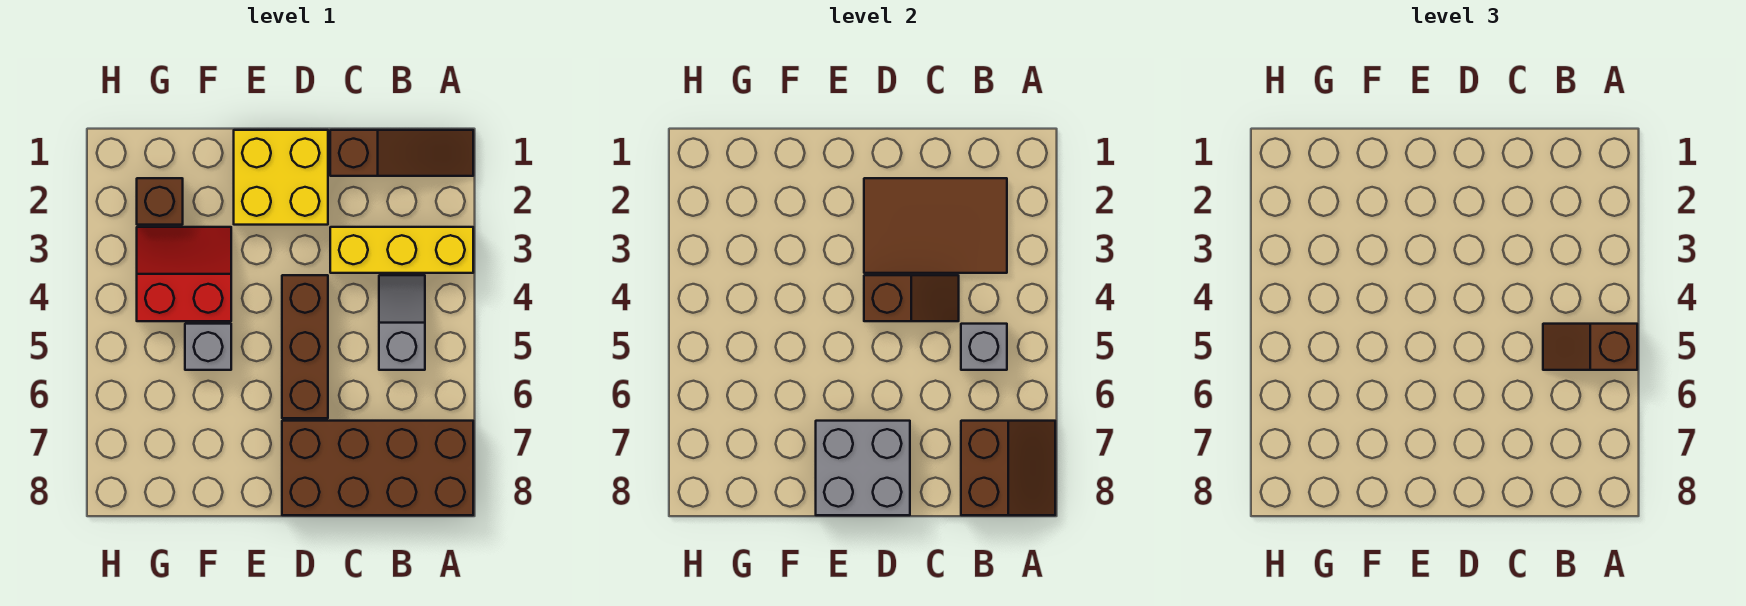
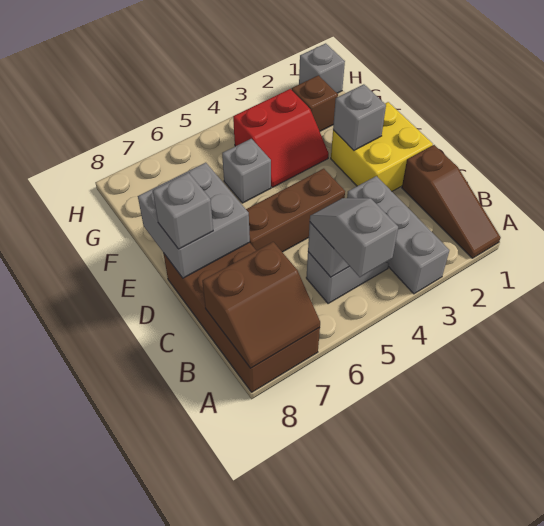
yellow 1x3 brick [330,227,473,273] -> grey 1x3 brick [347,176,449,294]
brown 1x2 slope [1543,324,1637,370] -> grey 1x2 slope [310,198,398,277]
brown 2x3 tile [864,178,1007,273] -> none
brown 1x2 slope [864,275,959,321] -> none
none -> grey 1x1 brick [153,173,213,249]
none -> grey 1x1 brick [333,84,386,150]
red 2x2 slope [137,227,231,321] -> red 2x2 slope turned to [233,89,329,187]
none -> grey 1x1 brick [299,43,345,93]

